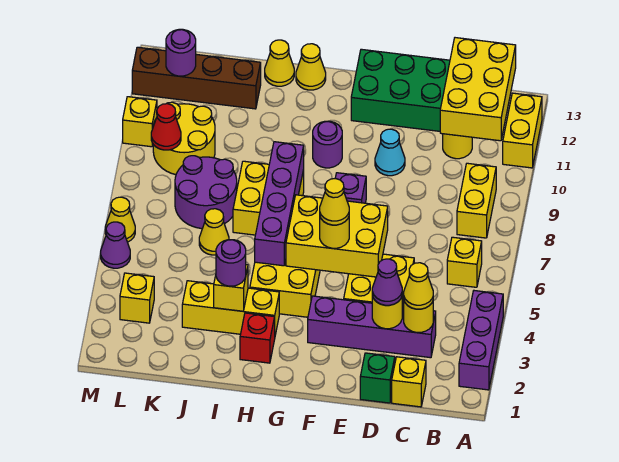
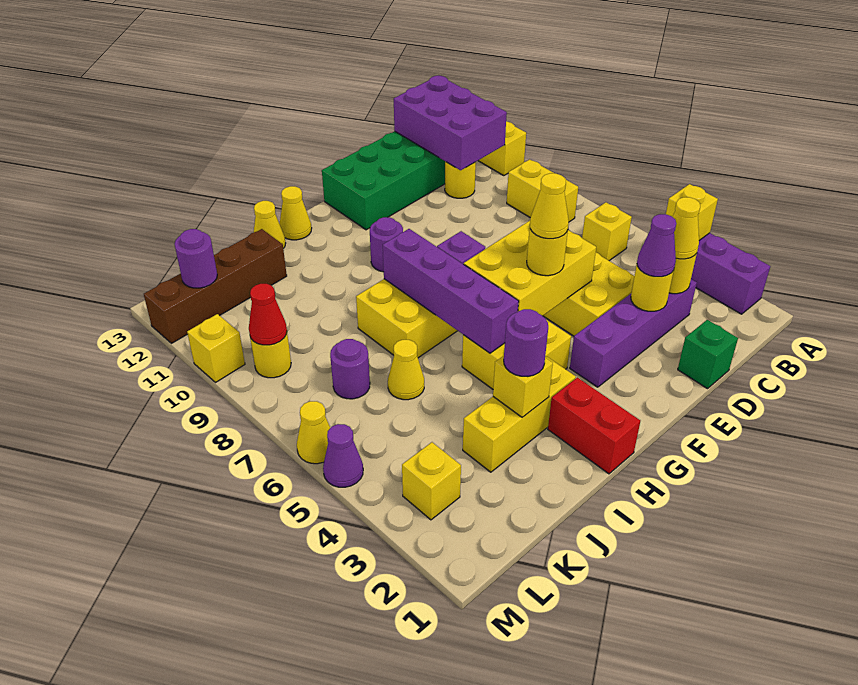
yellow 2x3 brick [440,38,516,141] -> purple 2x3 brick [394,76,507,170]
yellow 1x1 brick [392,357,426,407] -> yellow 1x1 brick moved to [666,184,718,240]
cyan 1x1 cone [375,129,405,176] -> none
red 1x1 brick [240,313,275,363] -> red 1x2 brick [548,377,640,474]
purple 2x2 round brick [175,156,237,229] -> purple 1x1 round brick [330,339,370,399]
yellow 2x2 round brick [153,102,215,175] -> yellow 1x1 round brick [250,333,291,378]

